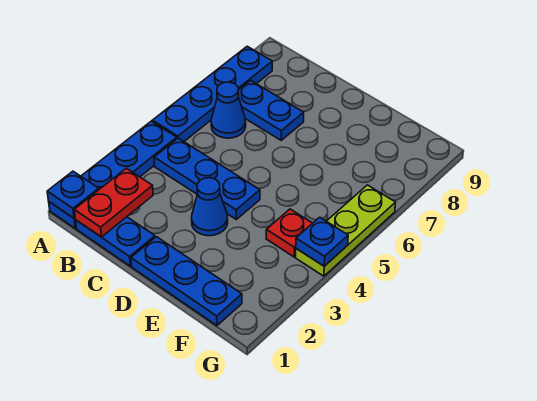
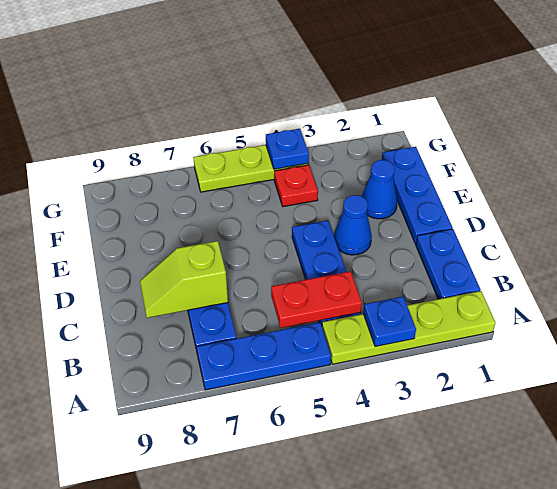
blue 1x4 plate [49,121,177,228] -> lime 1x4 plate [322,291,495,364]
blue 1x1 plate [47,171,99,218] -> blue 1x1 plate moved to [363,297,416,347]
blue 1x4 plate [153,46,272,141] -> blue 1x3 plate [197,322,331,390]
red 1x2 plate [74,168,153,237] -> red 1x2 plate moved to [271,271,362,328]
blue 1x1 cone [211,82,246,138] -> blue 1x1 cone moved to [362,160,397,219]
none -> lime 1x2 slope [140,241,228,318]

